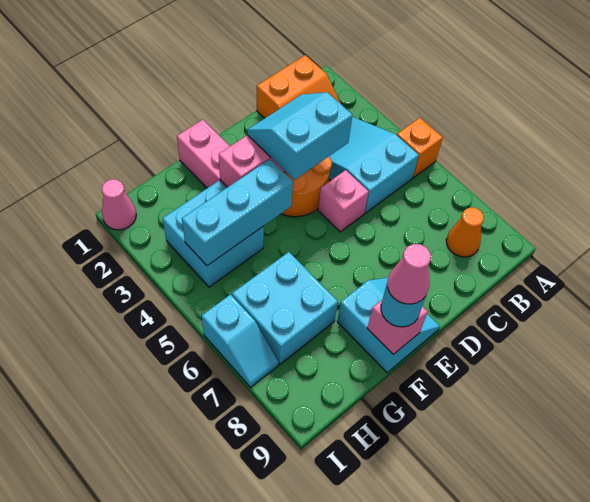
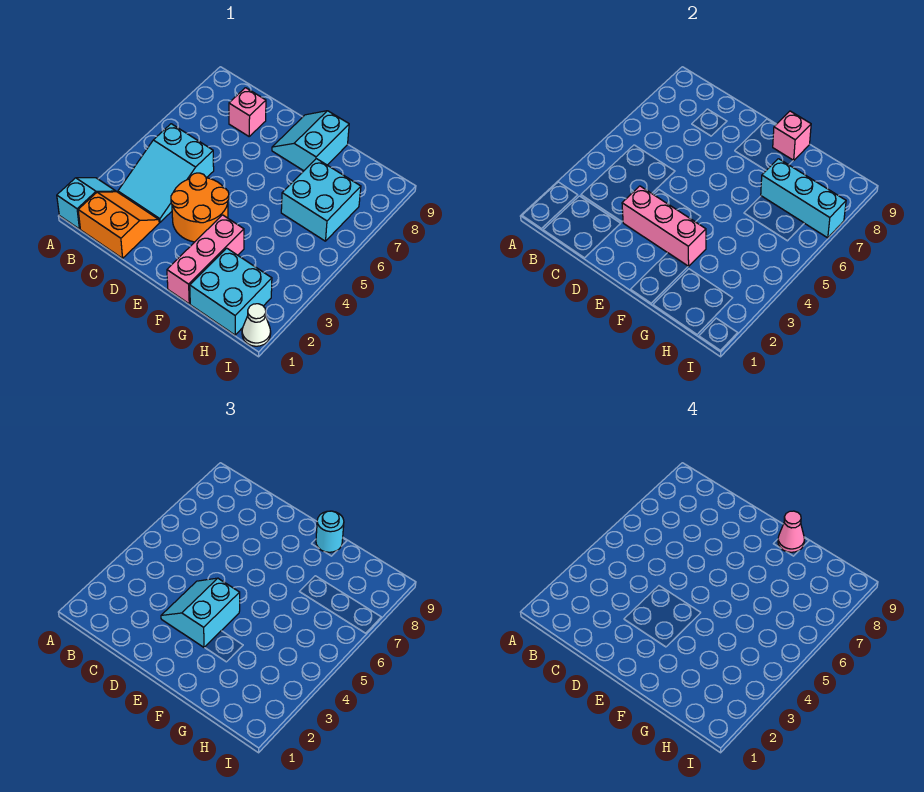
orange 1x1 brick [397,118,443,178] -> none
orange 1x1 cone [446,207,484,257] -> none
cyan 2x2 slope [247,92,353,180] -> cyan 2x2 slope turned to [161,578,240,647]
pink 1x1 brick [318,170,369,232] -> pink 1x1 brick moved to [229,88,266,136]
cyan 1x3 brick [182,159,293,266] -> cyan 1x3 brick moved to [761,159,846,238]
cyan 2x2 brick [163,181,264,287] -> cyan 2x2 brick moved to [190,248,272,335]
pink 1x1 cone [102,179,136,230] -> white 1x1 cone [242,304,271,346]
cyan 1x2 slope [202,294,279,387] -> cyan 1x2 slope moved to [57,178,116,229]

